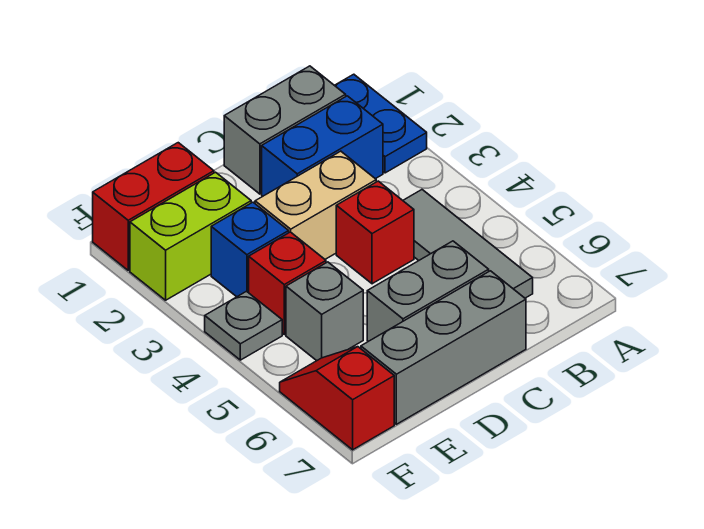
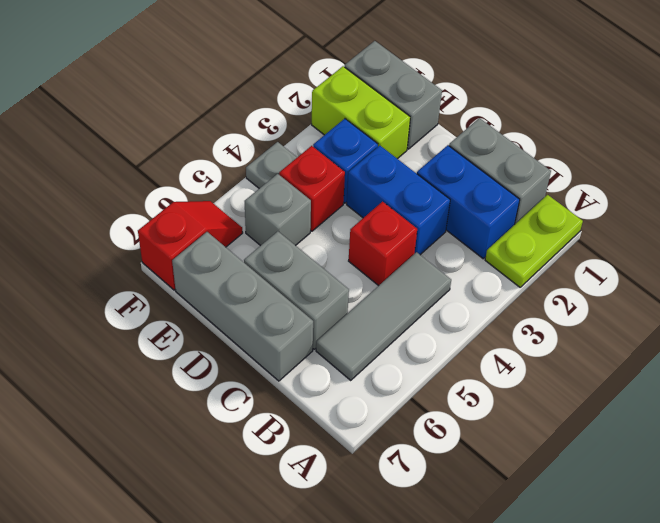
blue 1x2 plate [335,74,427,173] -> lime 1x2 plate [485,195,583,287]
tan 1x2 brick [255,151,376,259] -> blue 1x2 brick [347,146,450,255]
red 1x2 brick [93,143,214,270] -> grey 1x2 brick [345,41,442,149]

